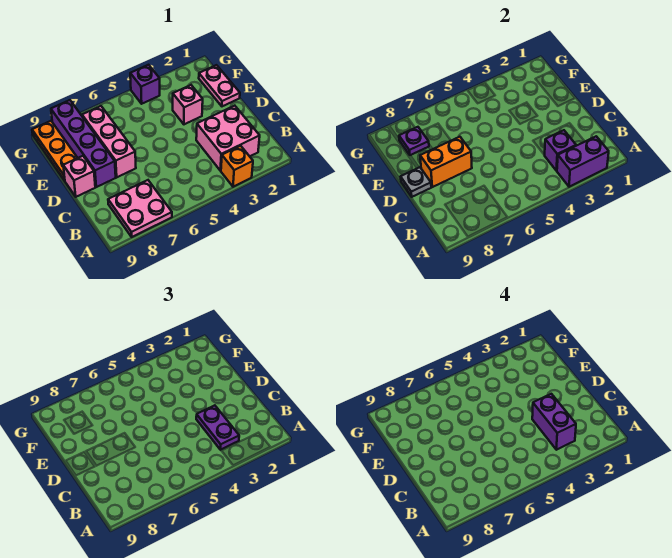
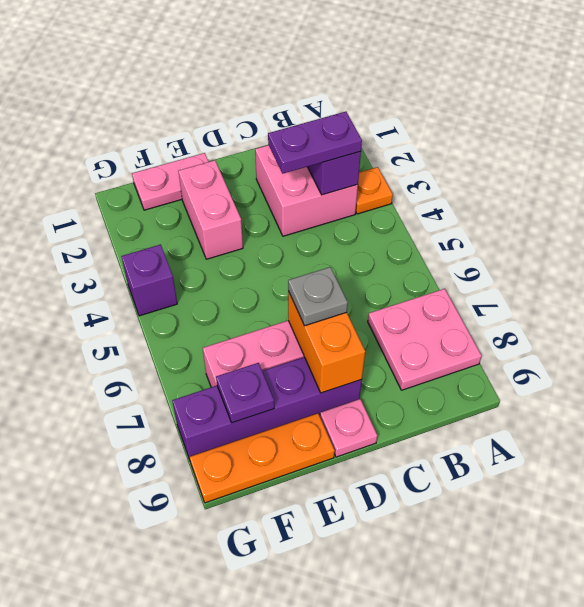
purple 1x2 brick [557,136,609,187] -> none
orange 1x1 brick [221,146,253,187] -> orange 1x1 plate [356,167,393,214]
purple 1x2 brick [532,394,576,450] -> none
pink 1x1 brick [63,156,95,197] -> pink 1x1 plate [320,399,377,457]
grey 1x1 plate [401,167,431,197] -> grey 1x1 plate moved to [288,267,348,326]
pink 1x1 brick [173,85,203,124] -> pink 1x2 brick [179,160,243,259]

